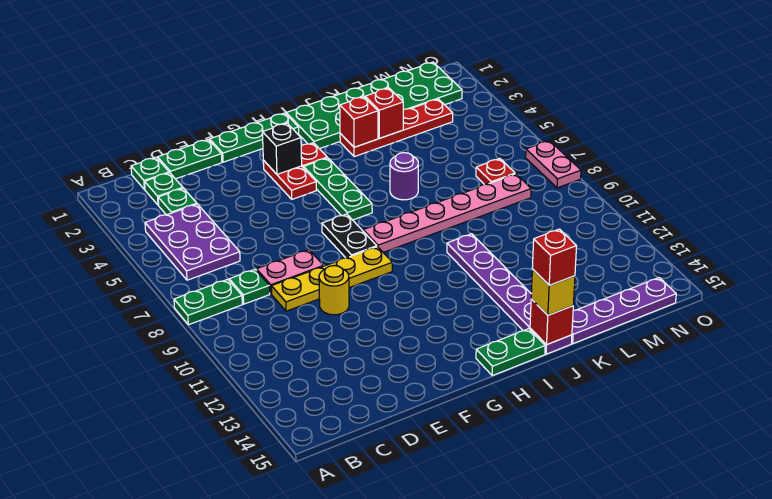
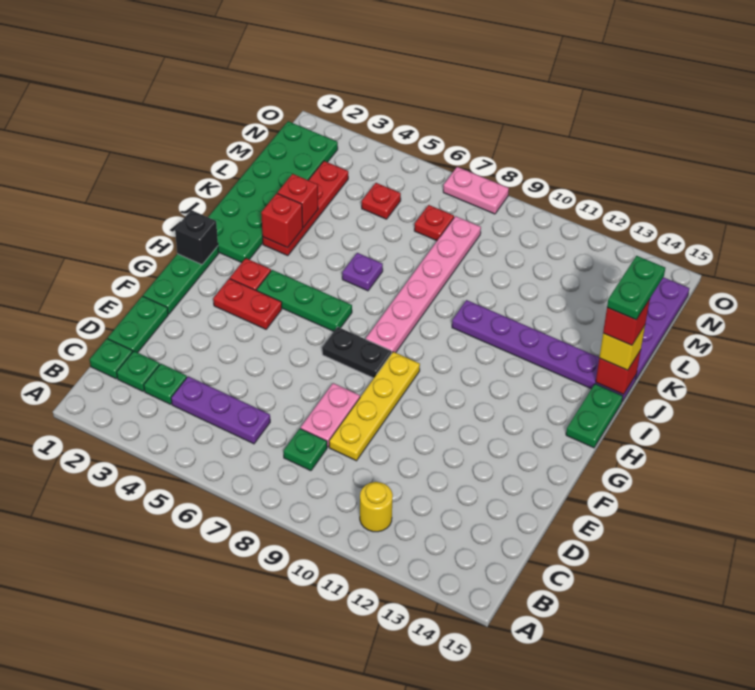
green 1x2 plate [174,279,242,325] -> green 1x2 plate moved to [607,256,665,320]
purple 2x3 plate [145,204,240,280] -> purple 1x3 plate [171,376,270,444]
yellow 1x1 round brick [319,266,349,315] -> yellow 1x1 round brick moved to [360,482,393,532]
black 1x1 brick [262,123,302,174] -> black 1x1 brick moved to [175,210,218,264]
purple 1x1 round brick [390,153,418,200] -> purple 1x1 plate [342,253,383,291]
none -> red 1x1 plate [362,183,401,219]

